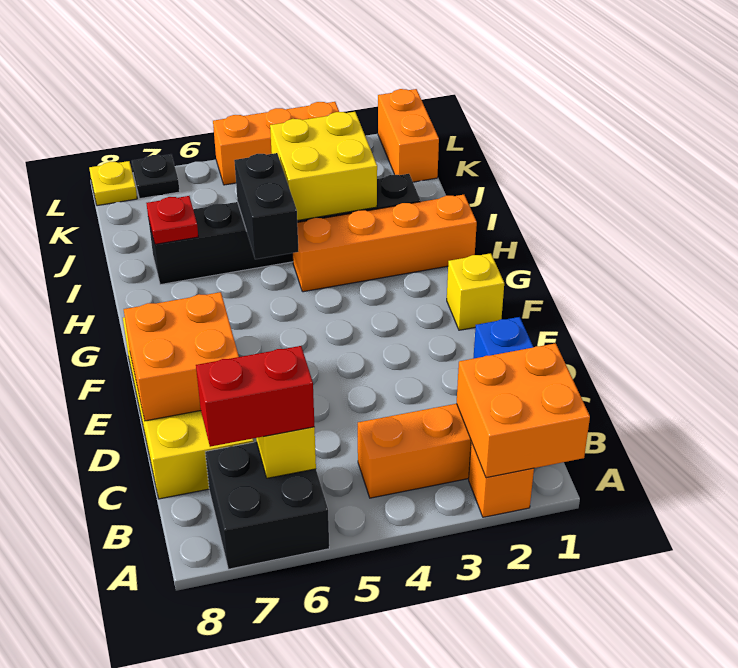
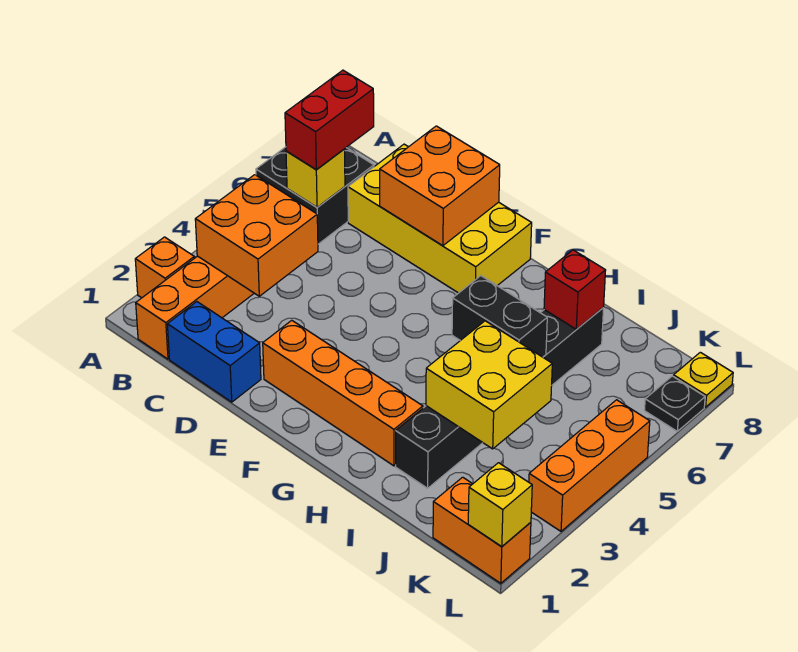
orange 2x2 brick [457,343,590,478] -> orange 2x2 brick moved to [195,175,318,296]
yellow 1x1 brick [447,253,504,330] -> yellow 1x1 brick moved to [468,463,532,547]
orange 1x4 brick [293,195,477,292] -> orange 1x4 brick turned to [263,320,423,466]
red 1x1 plate [146,196,198,244] -> red 1x1 brick [544,250,606,329]

